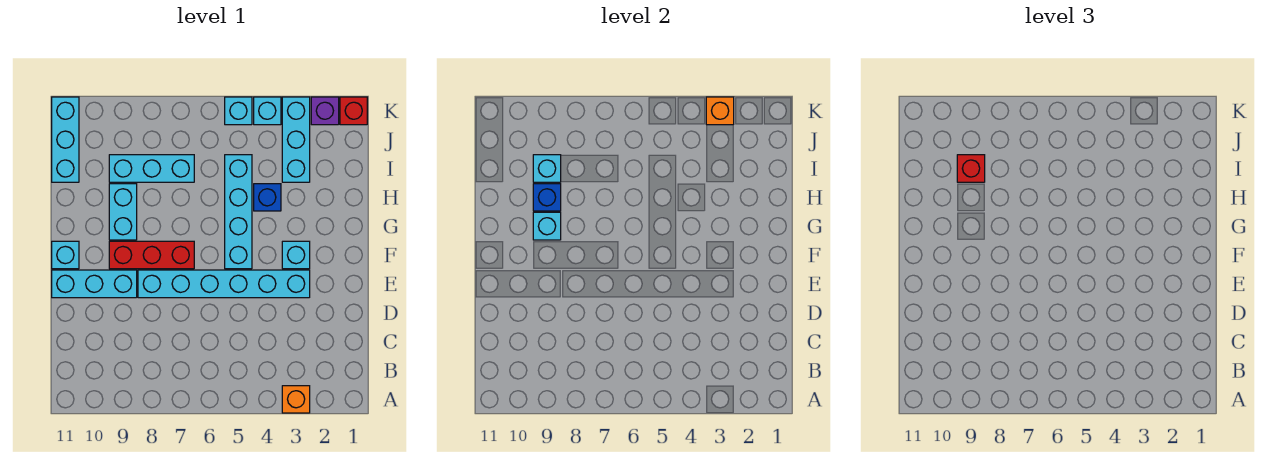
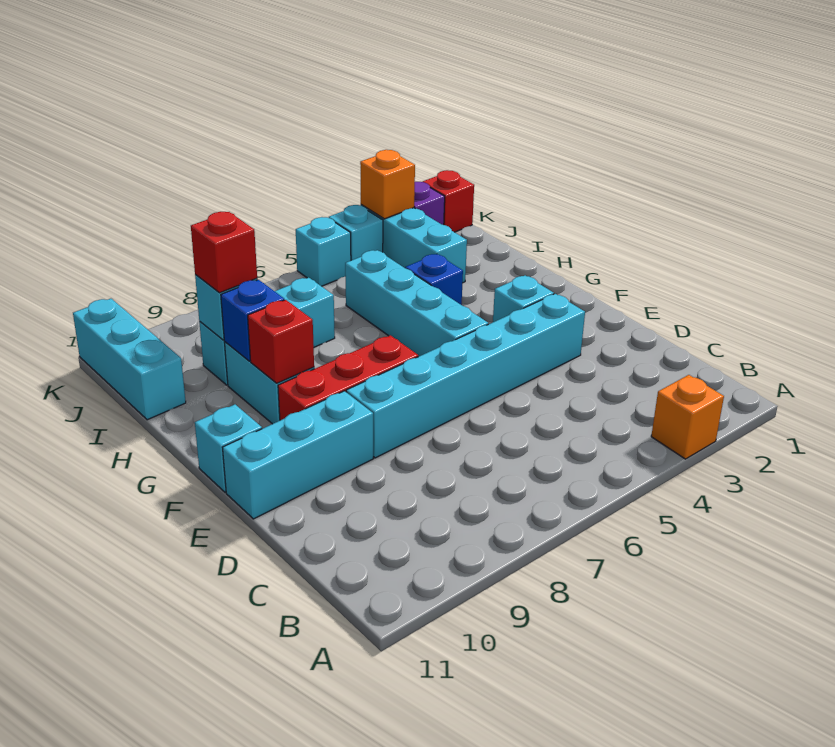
cyan 1x1 brick [533,212,561,240] -> red 1x1 brick [248,300,314,383]

